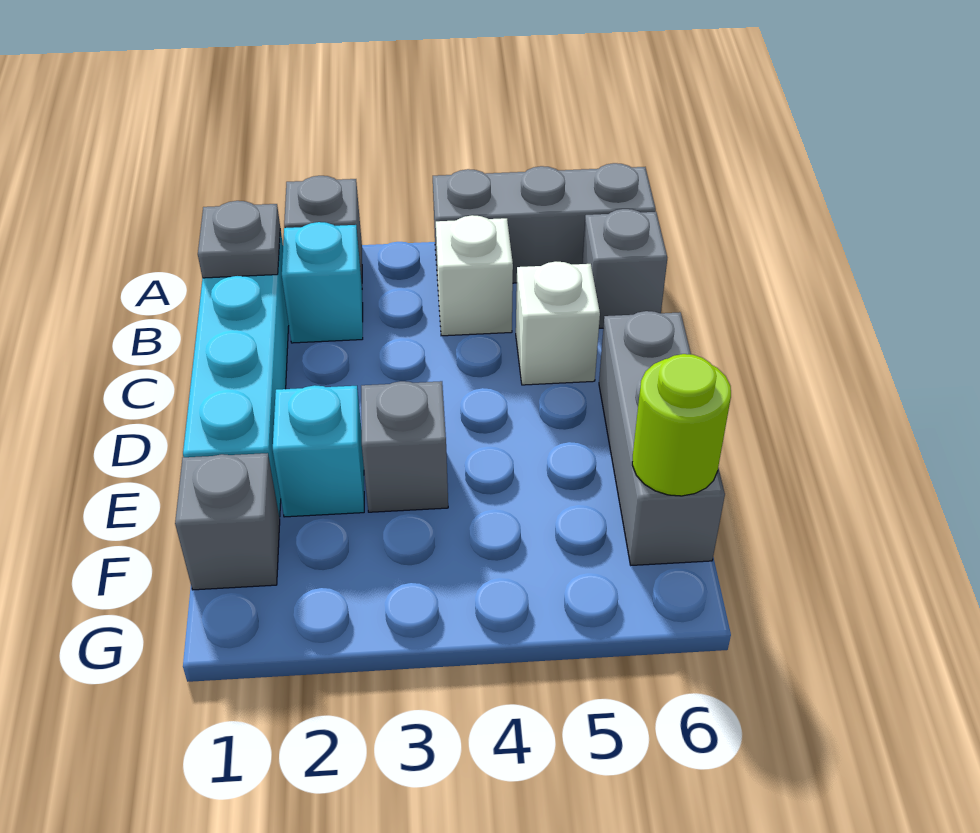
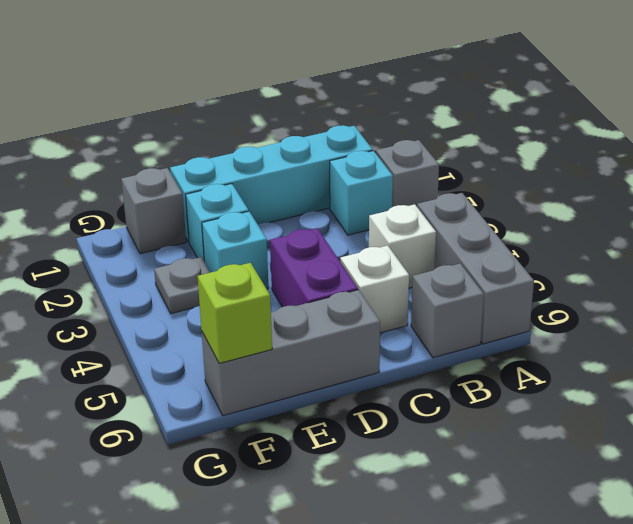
grey 1x1 plate [198,201,280,278] -> grey 1x1 plate moved to [154,257,210,314]
none -> purple 1x2 brick [270,228,358,307]
grey 1x1 brick [361,381,448,512] -> cyan 1x1 brick [202,211,269,289]
lime 1x1 round brick [632,354,731,496] -> lime 1x1 brick [198,263,272,363]

